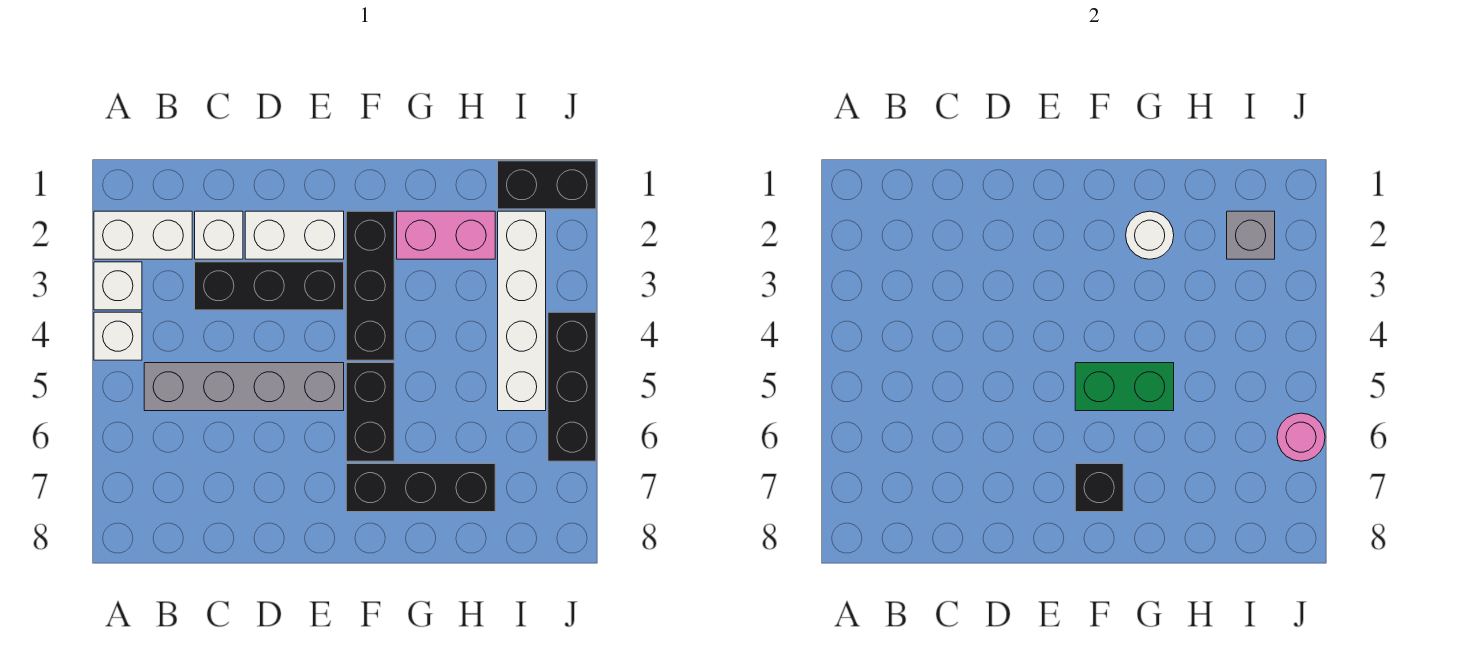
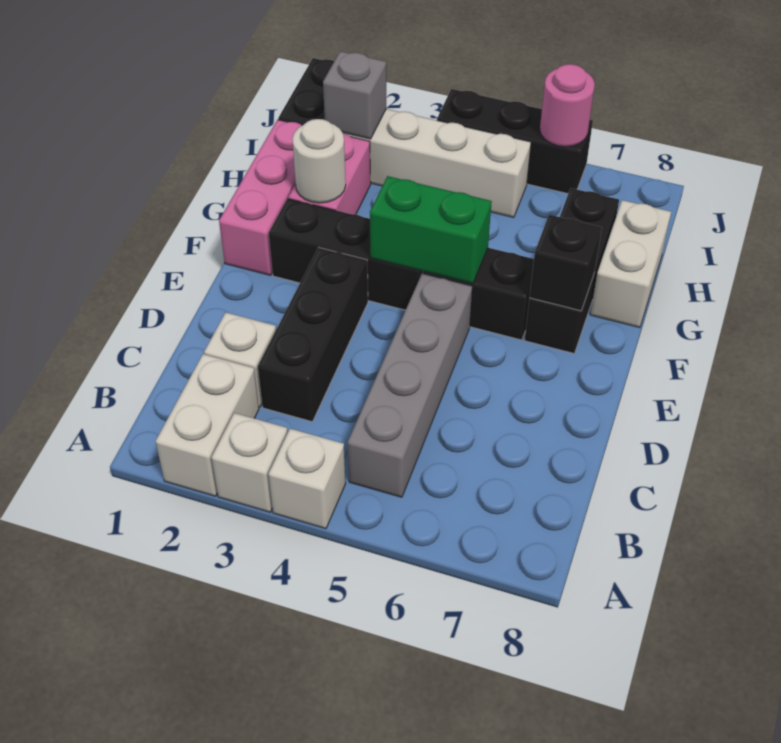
white 1x2 brick [245,211,344,259] -> white 1x2 brick moved to [590,200,671,328]
none -> pink 1x3 brick [219,120,302,275]
green 1x2 brick [1075,363,1174,411] -> green 1x2 brick turned to [370,176,492,284]

